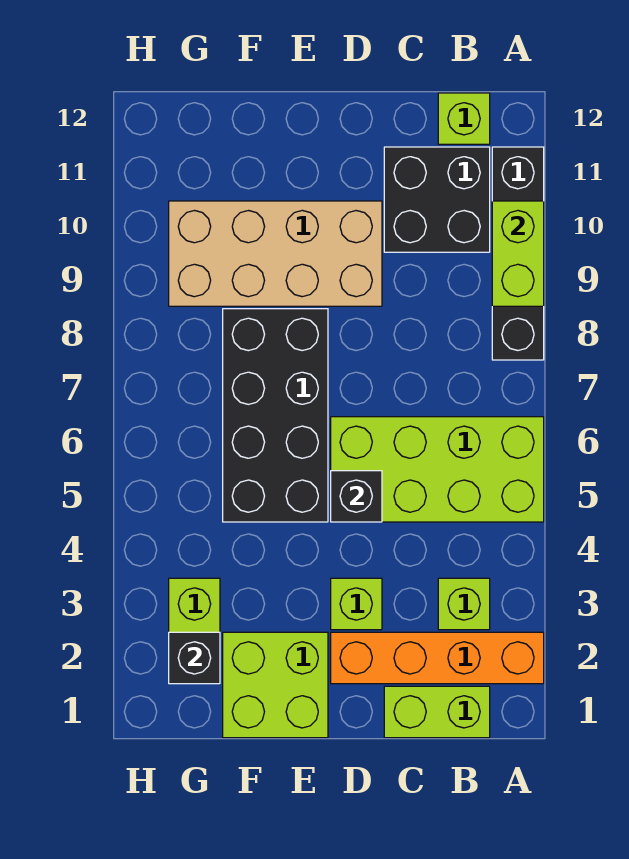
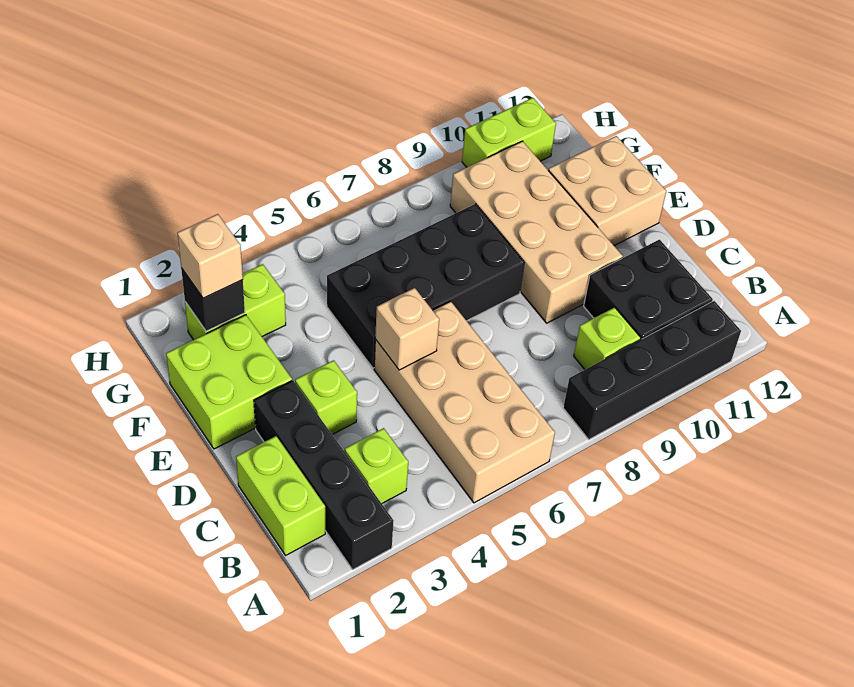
orange 1x4 brick [331,632,544,684] -> black 1x4 brick [254,381,394,569]
lime 2x4 brick [331,417,544,522] -> tan 2x4 brick [374,301,555,503]
lime 1x2 brick [492,201,544,306] -> lime 1x2 brick moved to [462,98,556,167]
lime 1x1 brick [438,93,490,144] -> lime 1x1 brick moved to [574,307,641,369]
black 1x1 brick [331,471,382,522] -> tan 1x1 brick [375,288,439,370]
none -> tan 2x2 brick [548,136,666,246]
none -> tan 1x1 brick [177,214,243,298]

